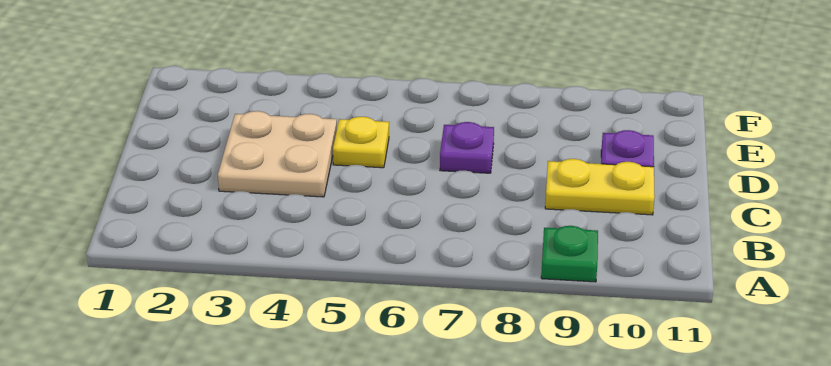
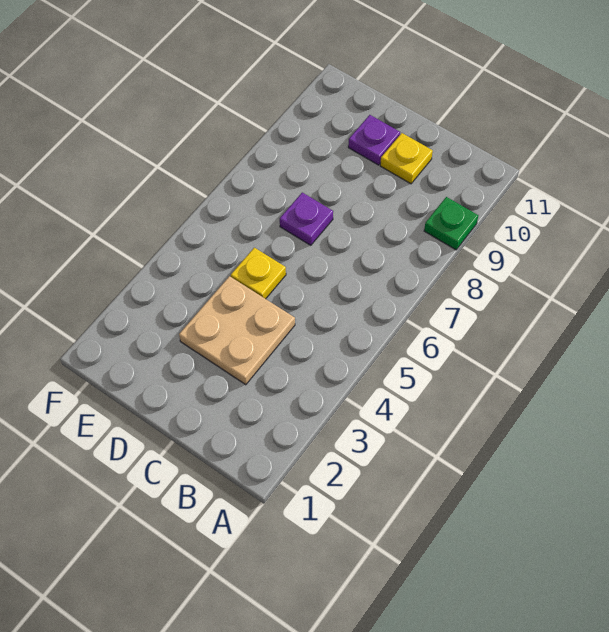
yellow 1x2 plate [545,159,655,215] -> yellow 1x1 plate [380,133,433,184]

